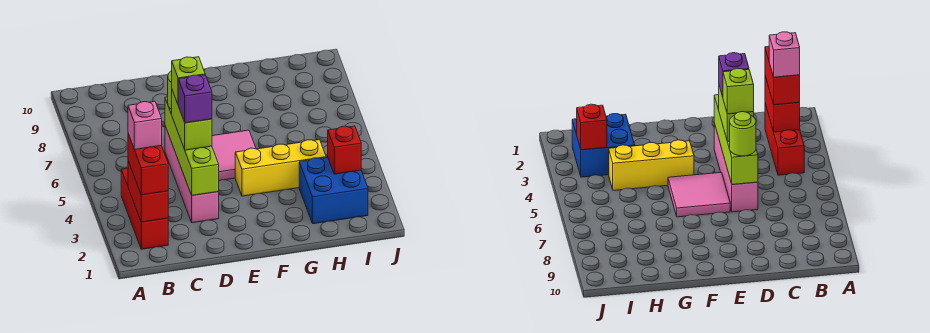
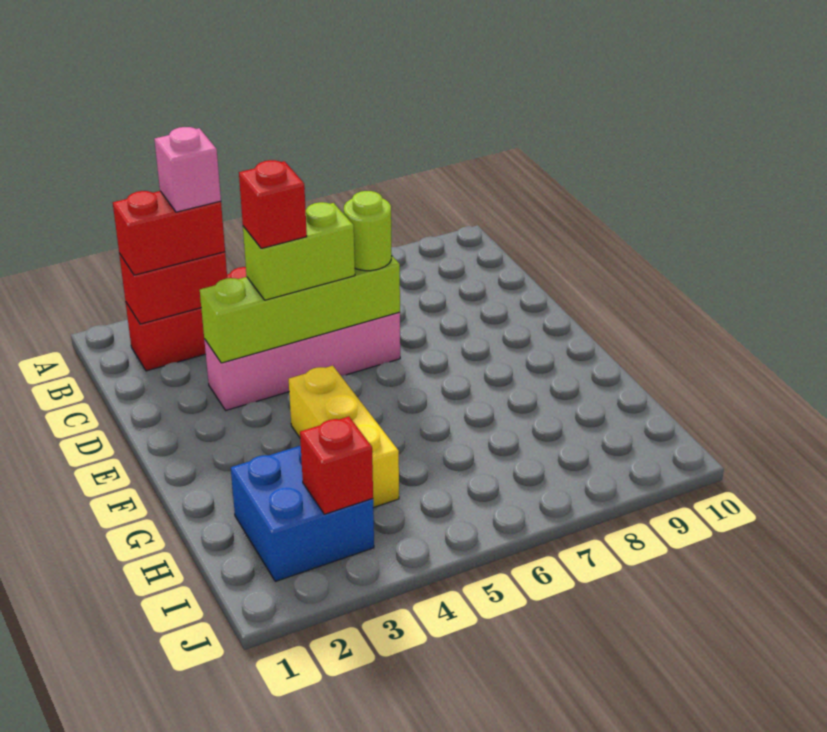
purple 1x1 brick [178,75,212,123] -> red 1x1 brick [239,160,307,248]
lime 1x1 brick [172,57,205,104] -> none
pink 2x2 tile [212,130,256,181] -> none

